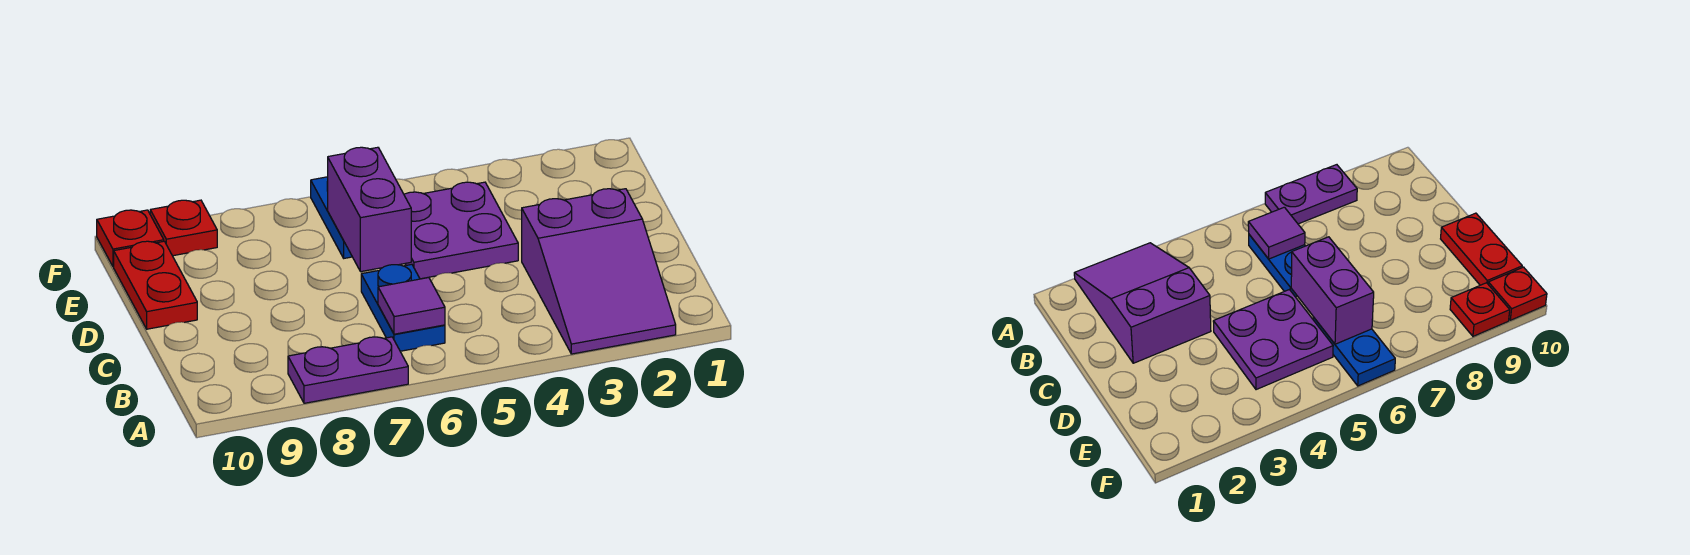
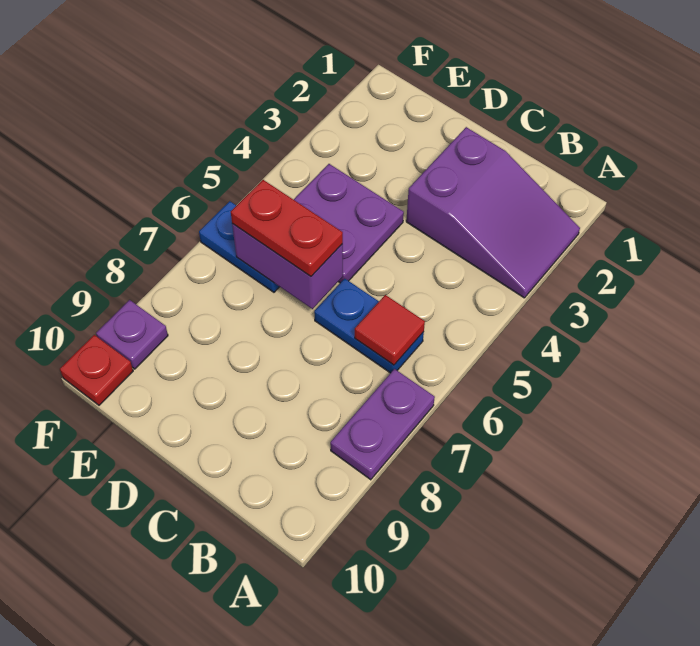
purple 1x1 tile [378,278,445,334] -> red 1x1 tile [355,295,425,365]
red 1x2 plate [114,241,197,329] -> red 1x2 plate moved to [231,180,343,276]
red 1x1 plate [150,200,217,256] -> purple 1x1 plate [96,300,168,369]

